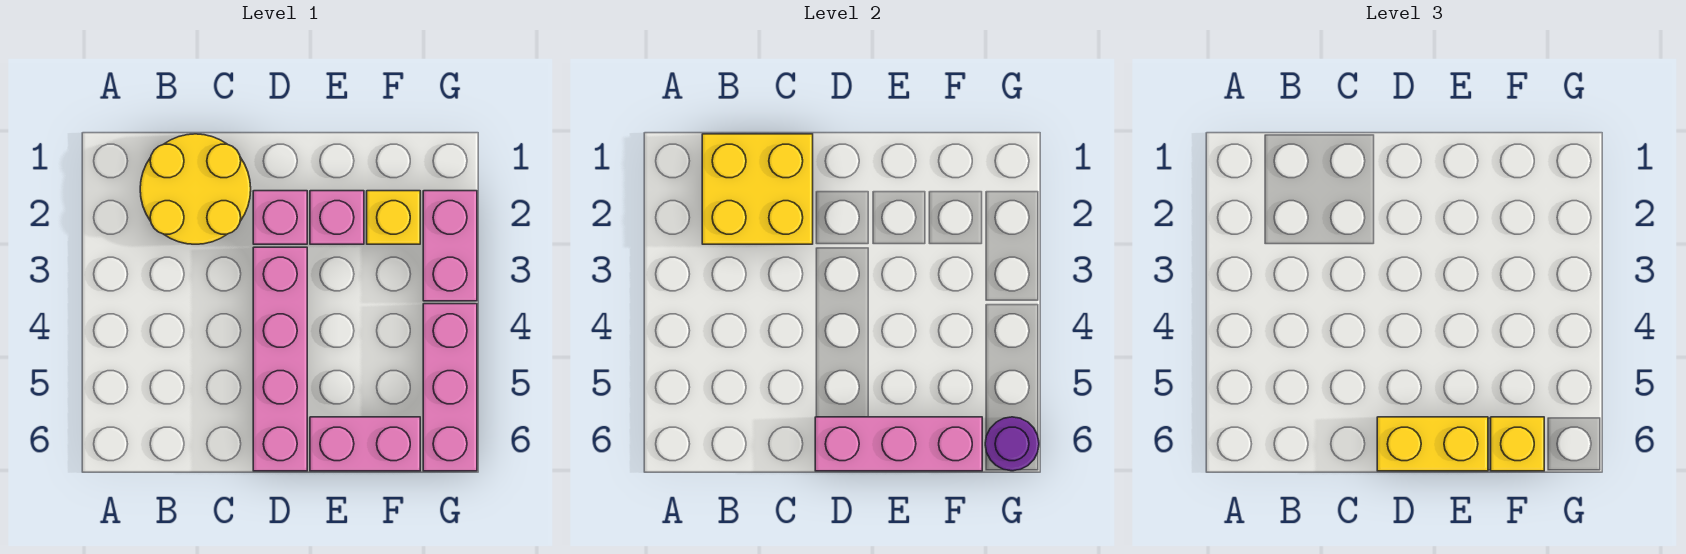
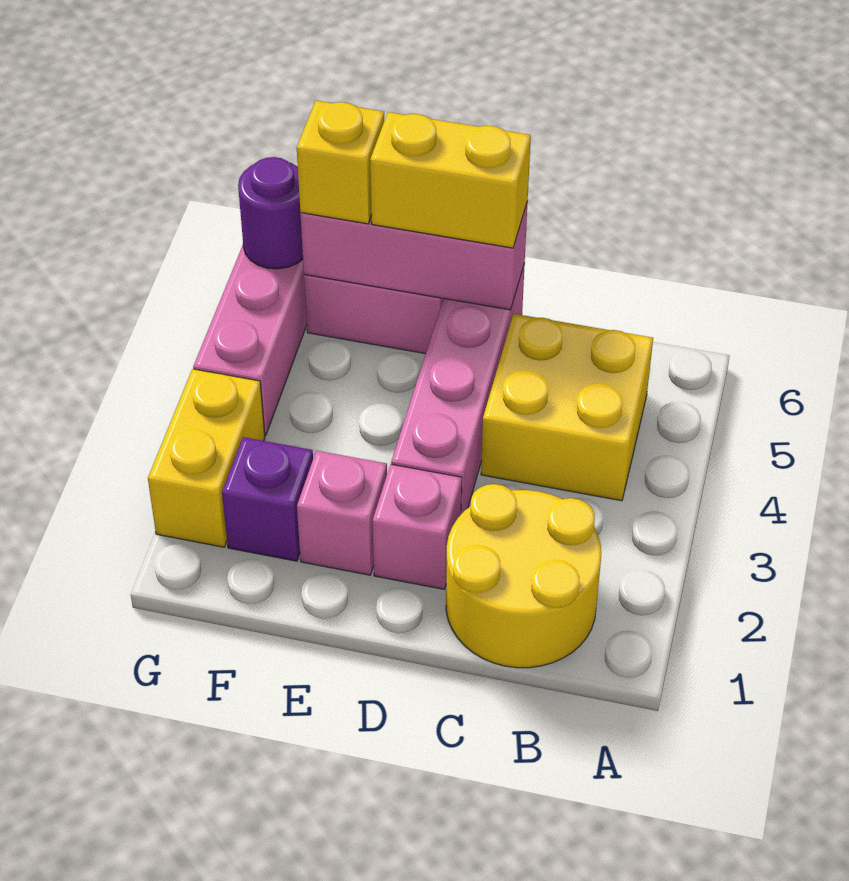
yellow 2x2 brick [702,134,813,244] -> yellow 2x2 brick moved to [481,314,653,501]
yellow 1x1 brick [367,191,420,244] -> purple 1x1 brick [222,437,313,561]
pink 1x2 brick [423,191,477,301] -> yellow 1x2 brick [148,369,265,547]

